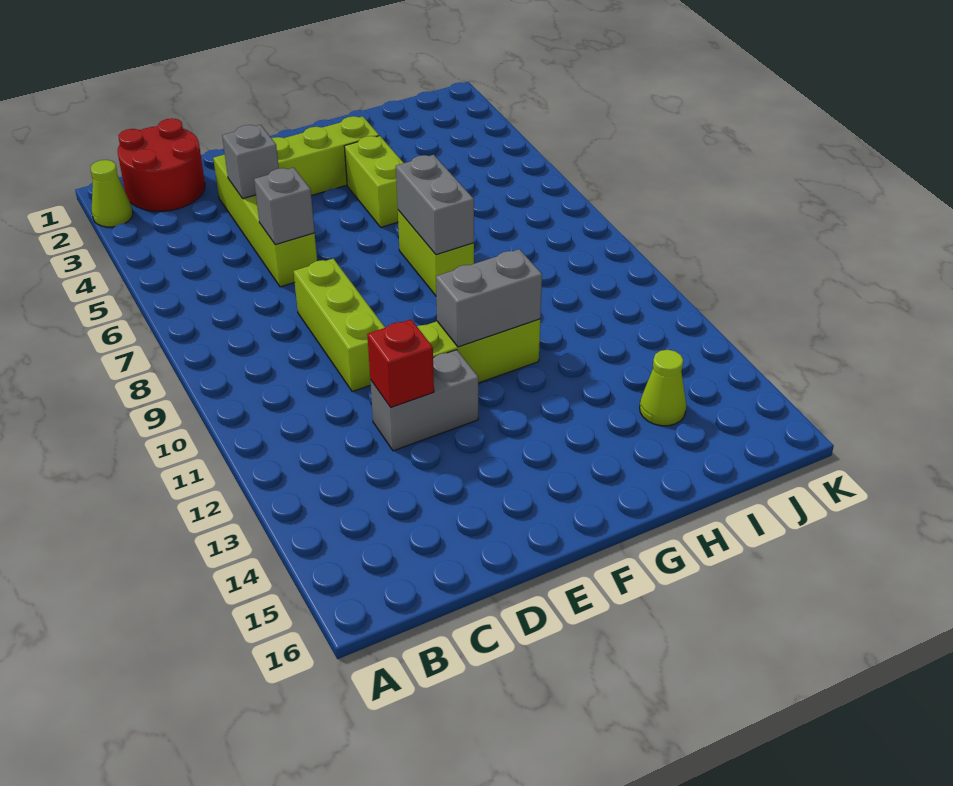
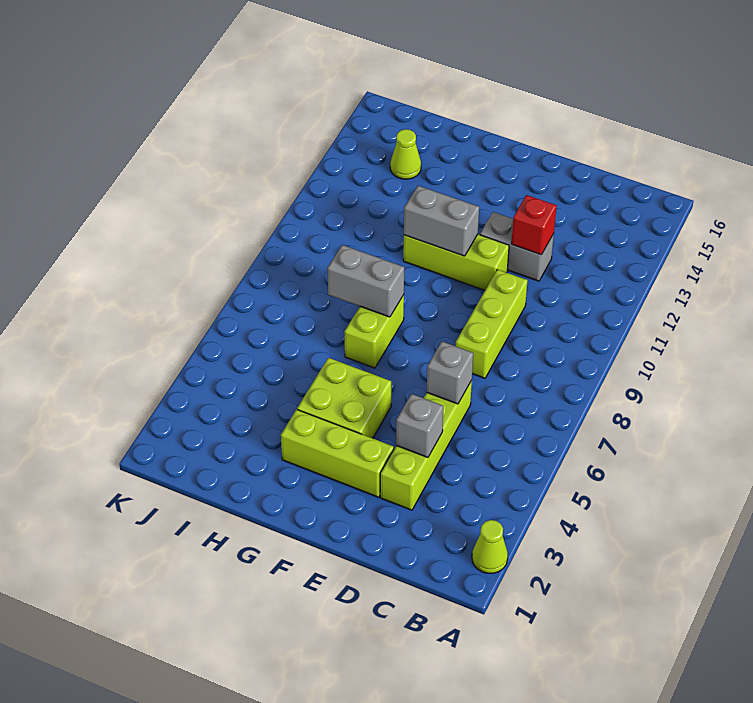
red 2x2 round brick [118,118,205,211] -> none
lime 1x2 brick [344,136,403,227] -> lime 2x2 brick [297,358,391,438]
grey 1x2 brick [396,155,474,255] -> grey 1x2 brick turned to [327,245,404,317]

